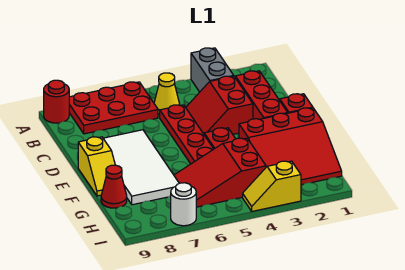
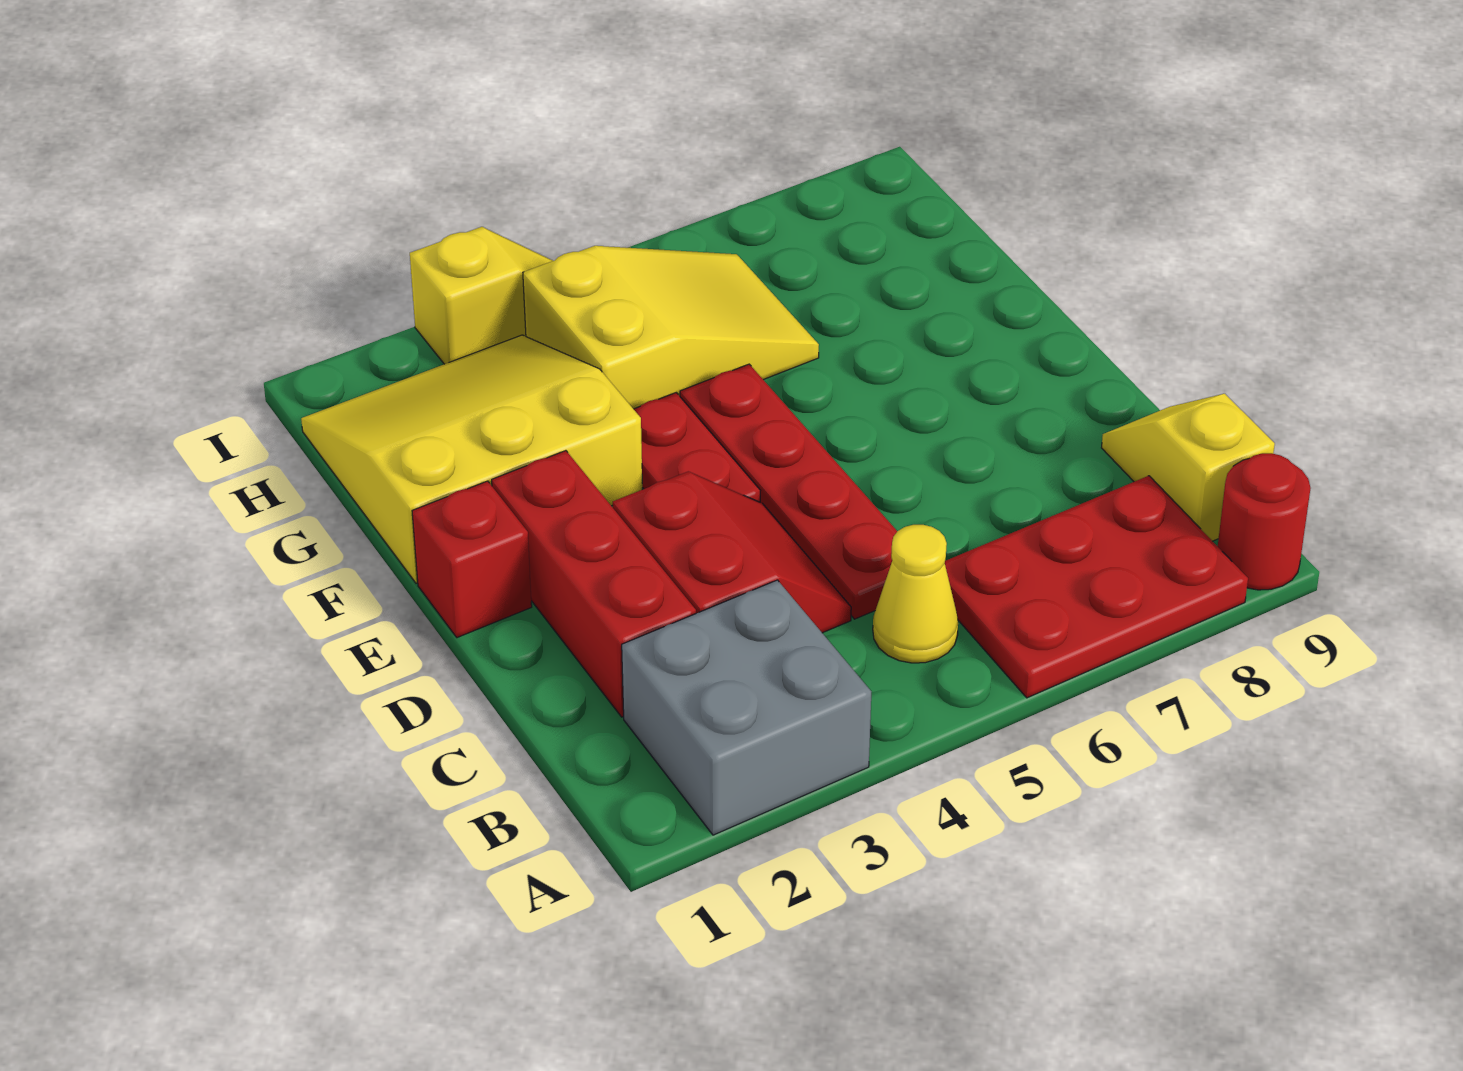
grey 1x2 brick [191,48,233,92] -> grey 2x2 brick [622,580,871,835]
white 2x4 tile [103,130,179,205] -> none
yellow 1x2 slope [78,137,115,196] -> yellow 1x2 slope moved to [1102,394,1275,541]
red 3x3 slope [239,108,342,185] -> yellow 3x3 slope [301,335,642,583]
red 2x3 slope [174,138,266,207] -> yellow 2x3 slope [523,246,819,409]
red 1x1 cone [101,165,127,208] -> none
white 1x1 round brick [171,183,196,226] -> none

